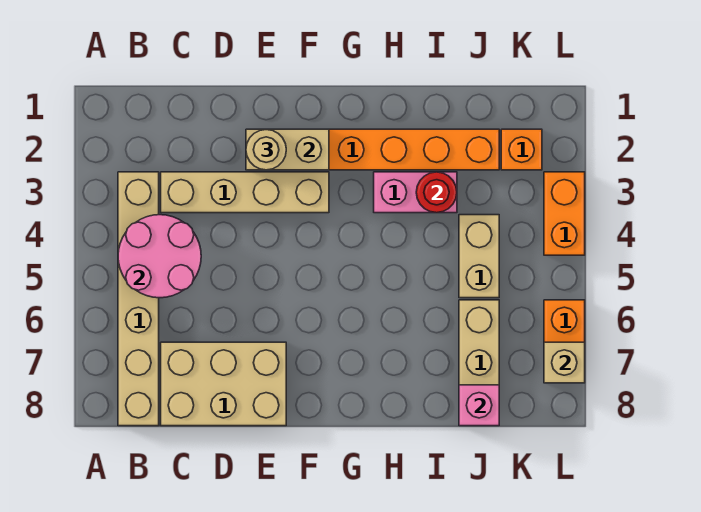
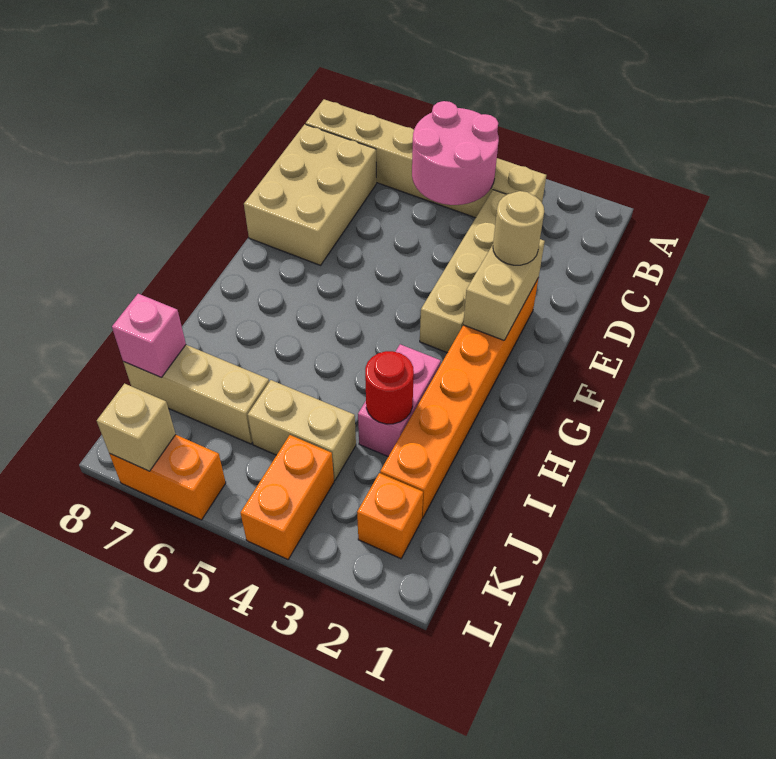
orange 1x2 brick [544,172,585,255] -> orange 1x2 brick turned to [241,435,334,559]

